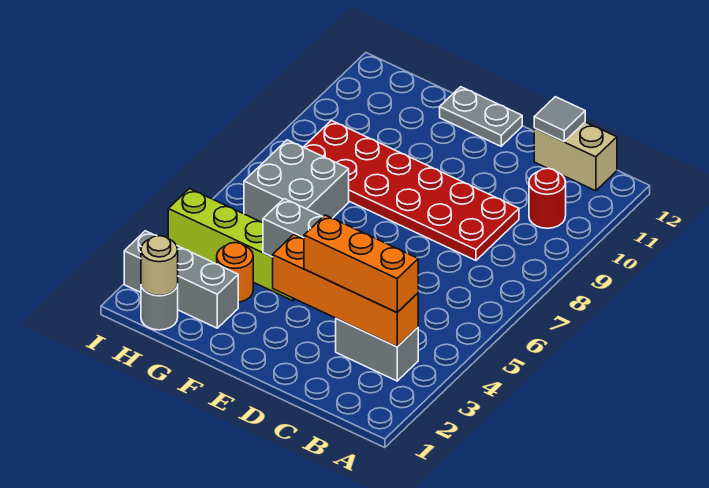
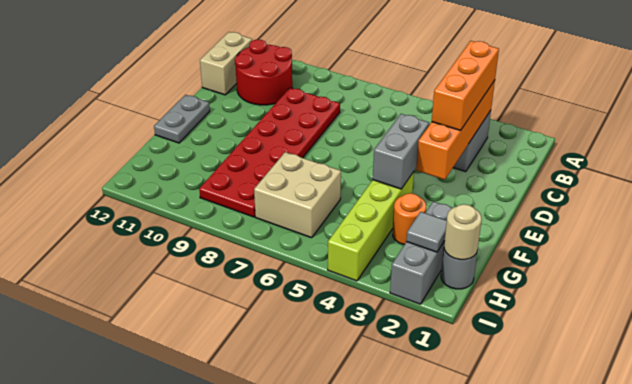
red 1x1 round brick [529,168,566,228] -> red 2x2 round brick [235,40,292,105]
grey 1x1 tile [534,97,585,142] -> grey 1x1 tile moved to [406,212,447,252]
grey 2x2 brick [244,140,349,222] -> tan 2x2 brick [254,152,341,238]

